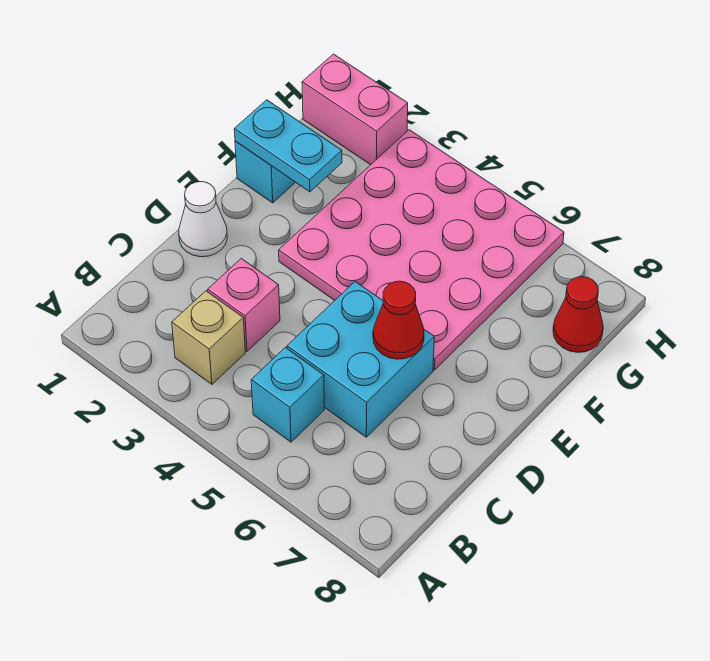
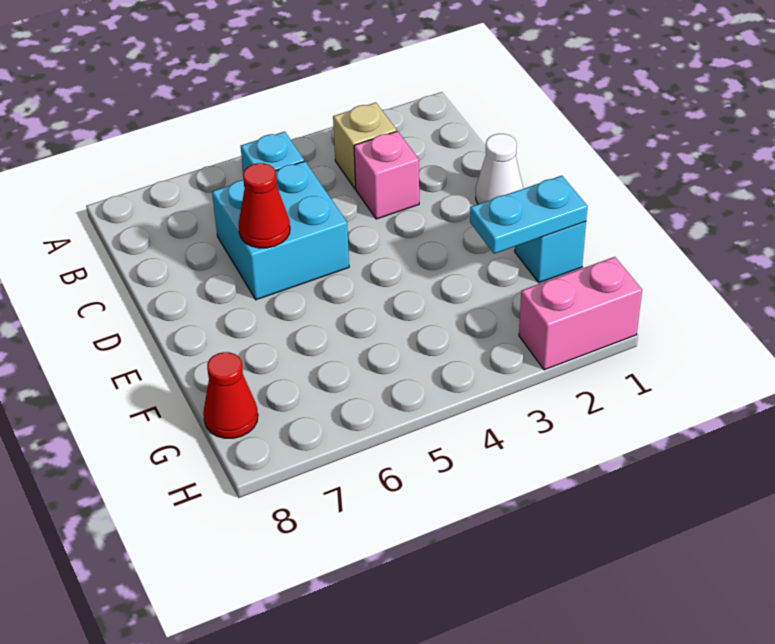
pink 4x4 plate [279,130,564,370] -> none

